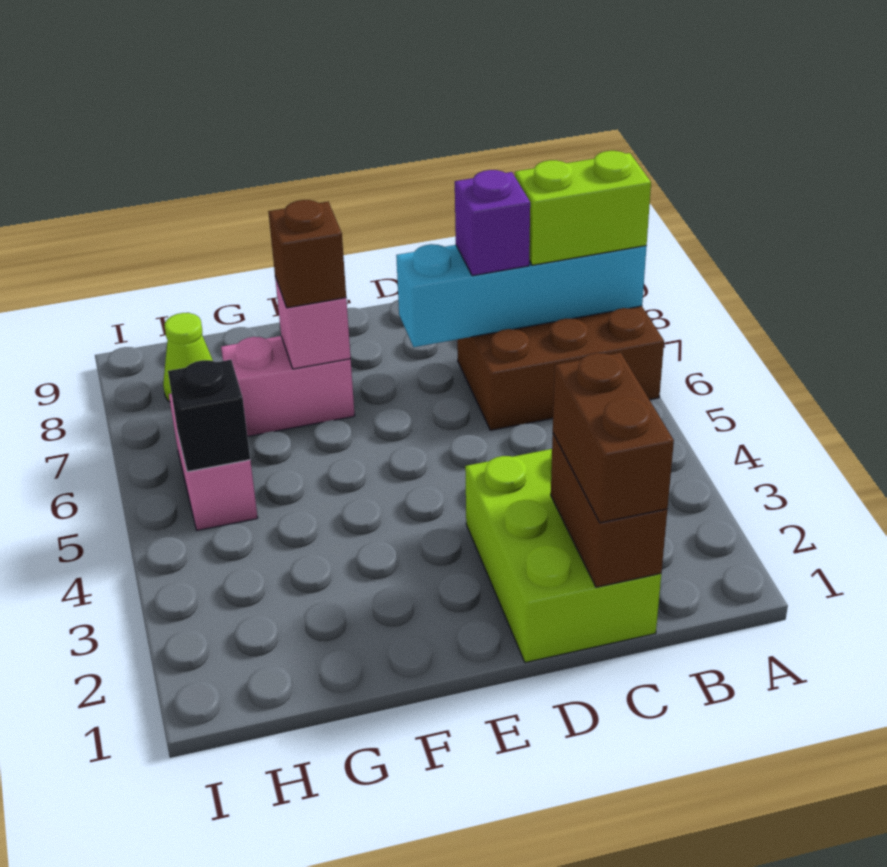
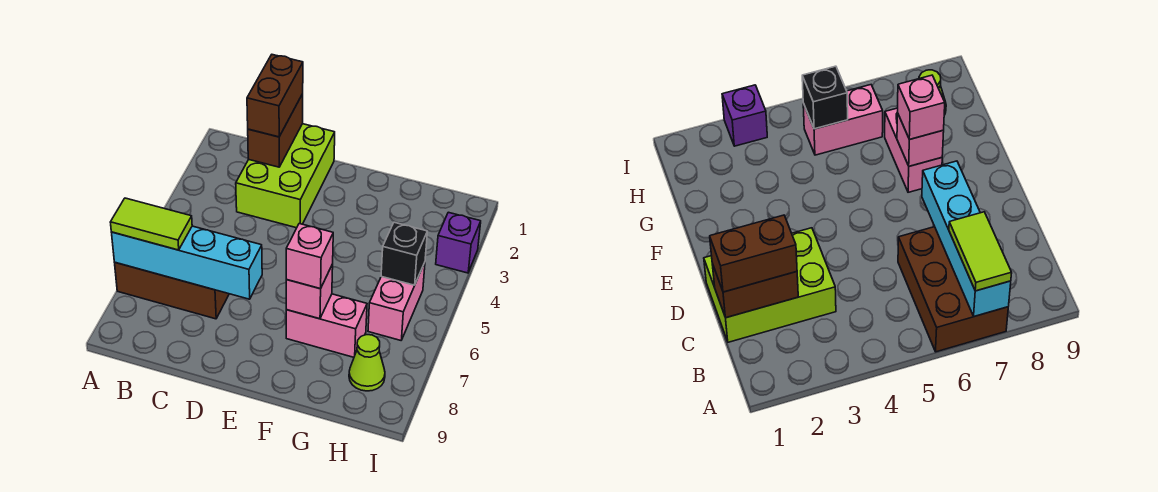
lime 1x2 brick [515,151,651,265] -> lime 1x2 tile [110,198,192,250]
purple 1x1 brick [455,170,530,276] -> purple 1x1 brick moved to [436,212,481,273]
brown 1x1 brick [268,200,346,308] -> pink 1x1 brick [286,224,333,289]

